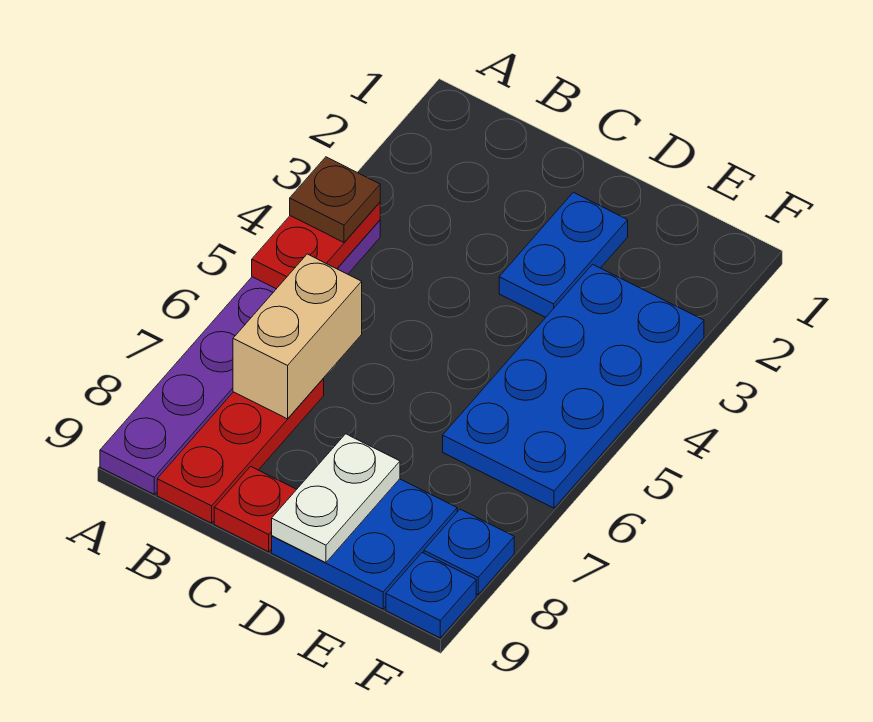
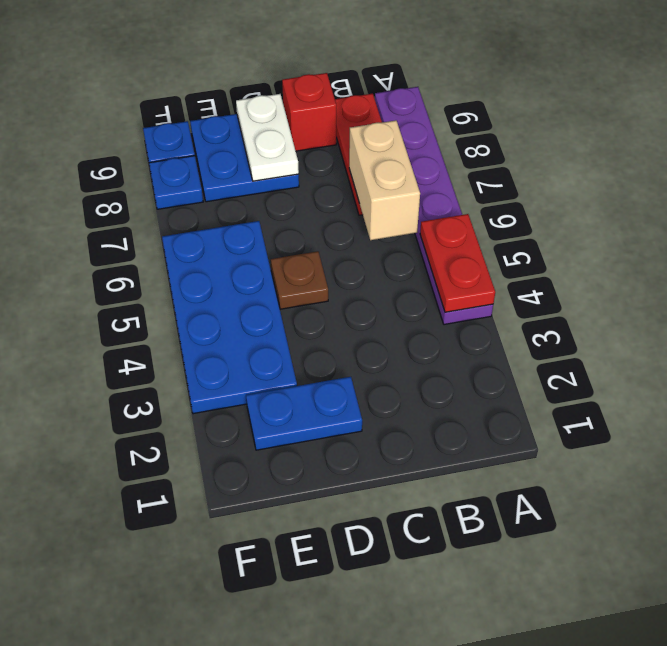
brown 1x1 plate [290,157,380,242] -> brown 1x1 plate moved to [271,251,328,309]
red 1x1 plate [214,466,297,552] -> red 1x1 brick [282,73,336,151]
blue 1x2 plate [499,192,628,317] -> blue 1x2 plate turned to [246,377,362,450]

